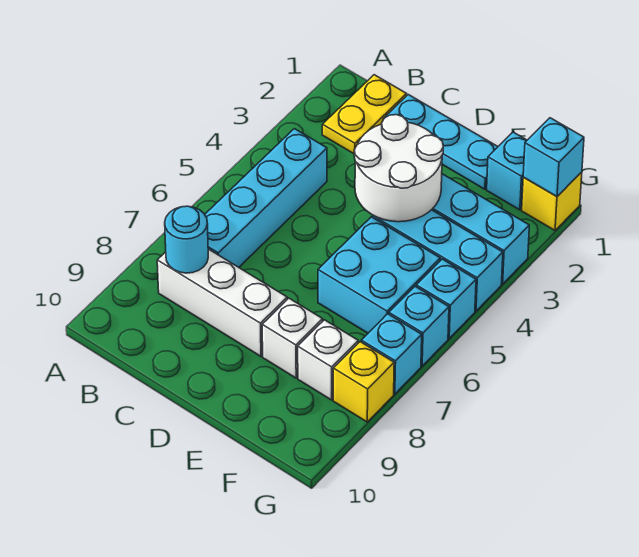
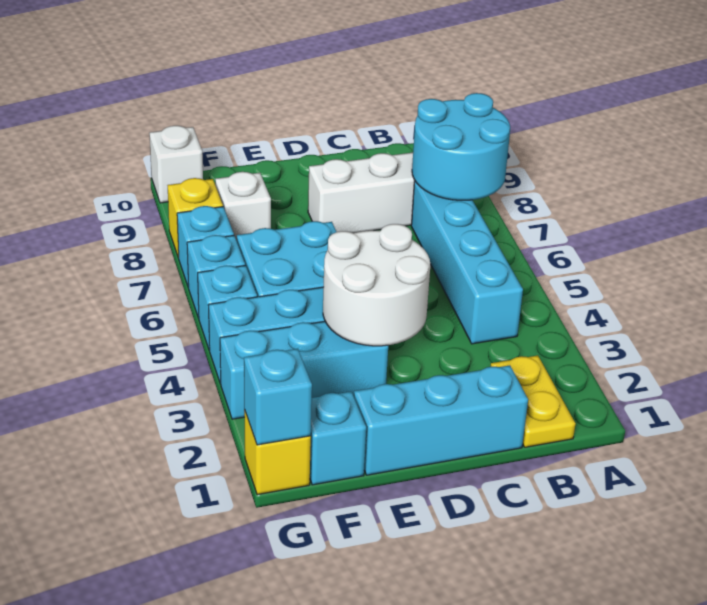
cyan 1x1 round brick [165,206,208,273] -> cyan 2x2 round brick [412,93,510,200]
cyan 1x3 plate [383,95,498,189] -> cyan 1x3 brick [354,365,528,475]
white 1x1 brick [262,298,323,378] -> white 1x1 brick moved to [149,126,203,203]

